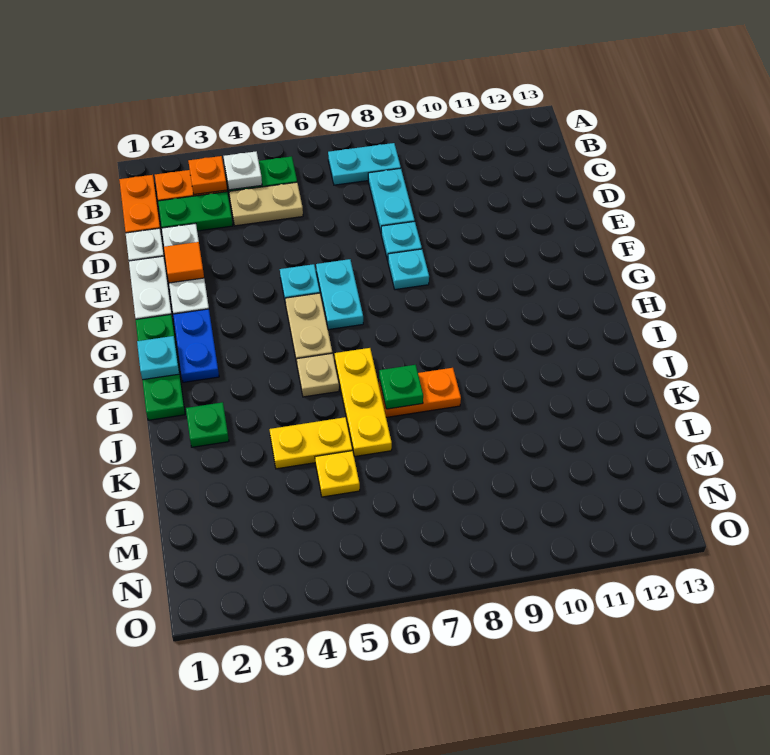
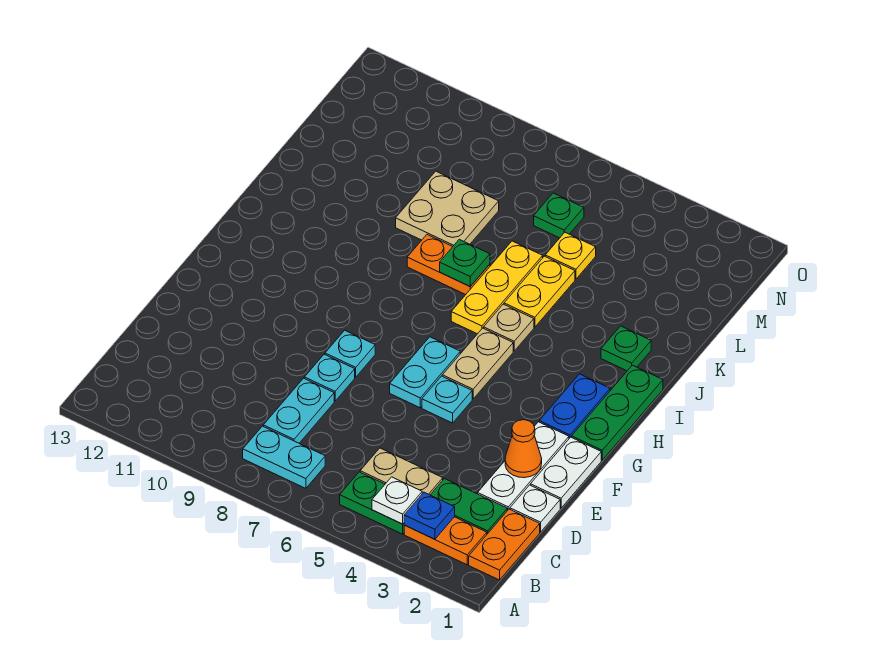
orange 1x1 plate [188,156,227,195] -> blue 1x1 plate [404,492,455,539]
orange 1x1 tile [164,242,204,283] -> orange 1x1 cone [505,420,542,478]
cyan 1x1 plate [137,336,179,380] -> none
yellow 1x2 plate [270,417,352,469] -> yellow 1x2 plate turned to [504,256,575,327]
none -> tan 2x2 plate [396,171,499,246]
none -> green 1x1 plate [534,193,584,238]

